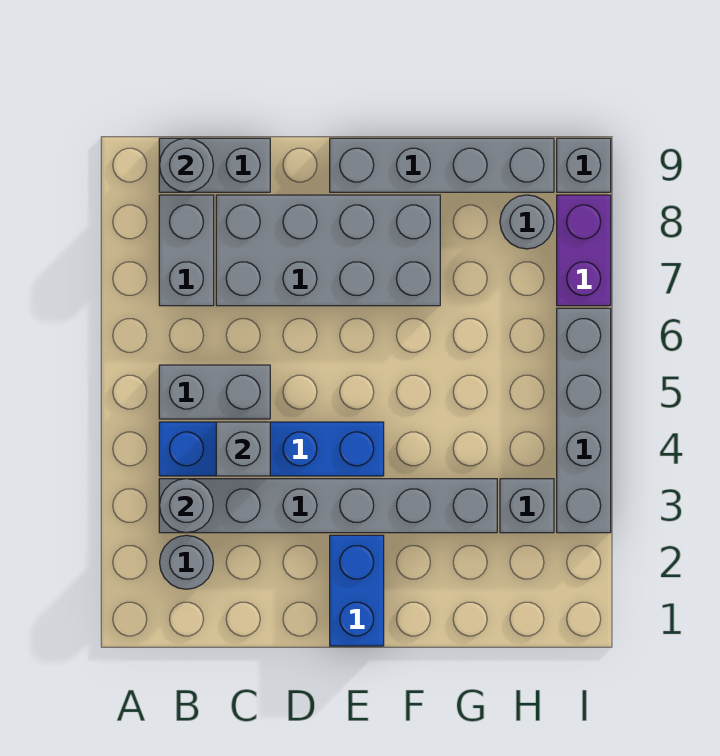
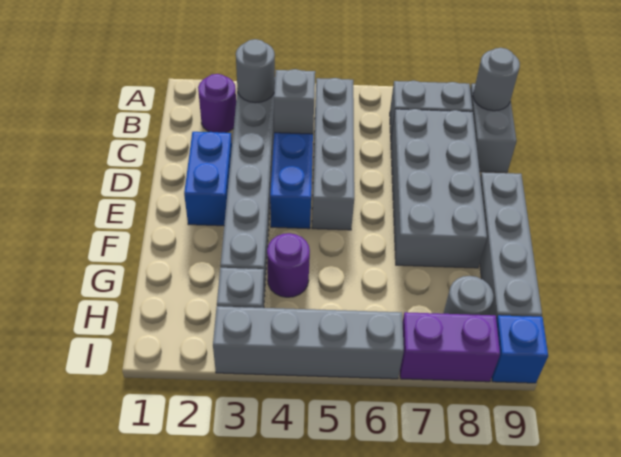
grey 1x1 round brick [160,535,213,589] -> purple 1x1 round brick [198,74,236,133]
grey 1x2 brick [159,365,270,419] -> grey 1x4 brick [312,78,354,230]
blue 1x2 brick [330,535,384,646] -> blue 1x2 brick turned to [184,132,232,226]
none -> purple 1x1 round brick [267,233,310,297]
grey 1x1 brick [557,138,611,192] -> blue 1x1 brick [492,315,548,383]

